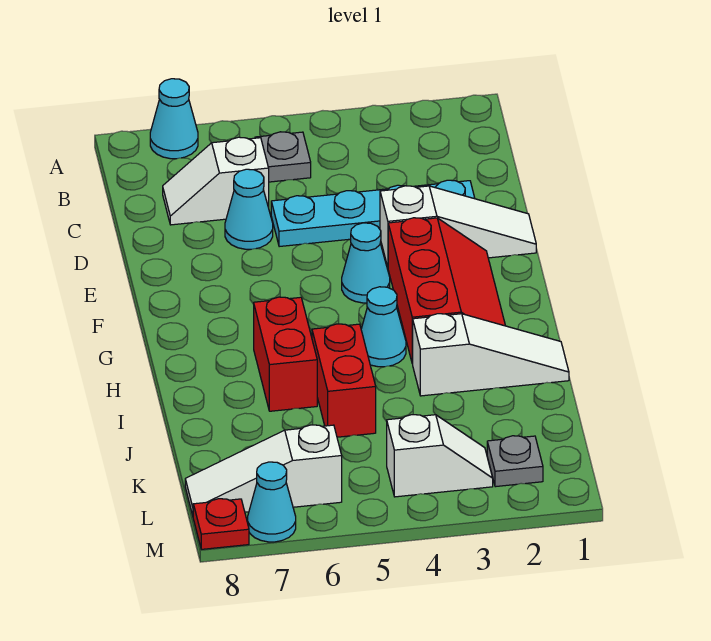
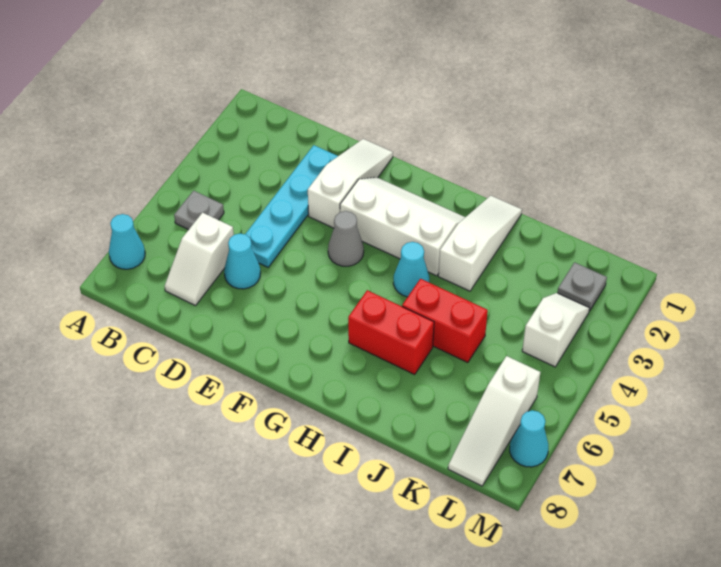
red 2x3 slope [388,218,505,364] -> white 2x3 slope [340,177,465,276]
cyan 1x1 cone [342,223,390,303] -> grey 1x1 cone [328,211,364,266]
red 1x1 plate [193,499,249,549] -> none

